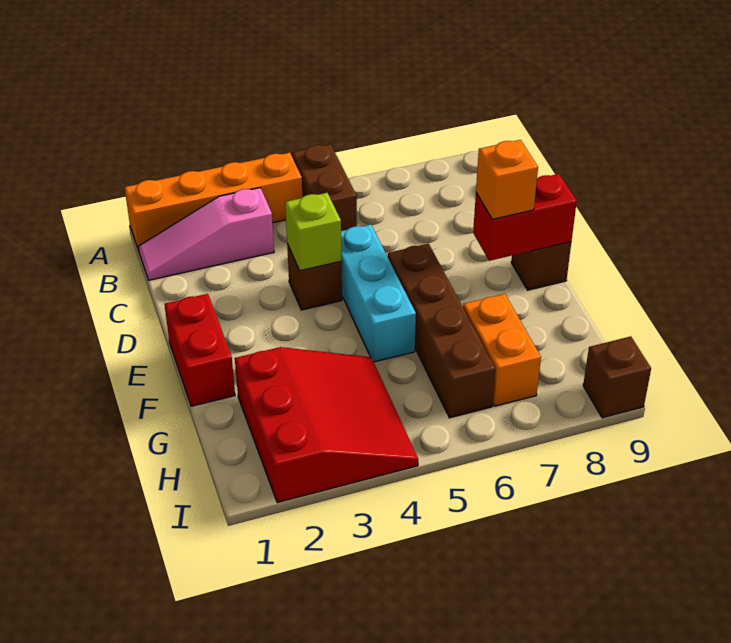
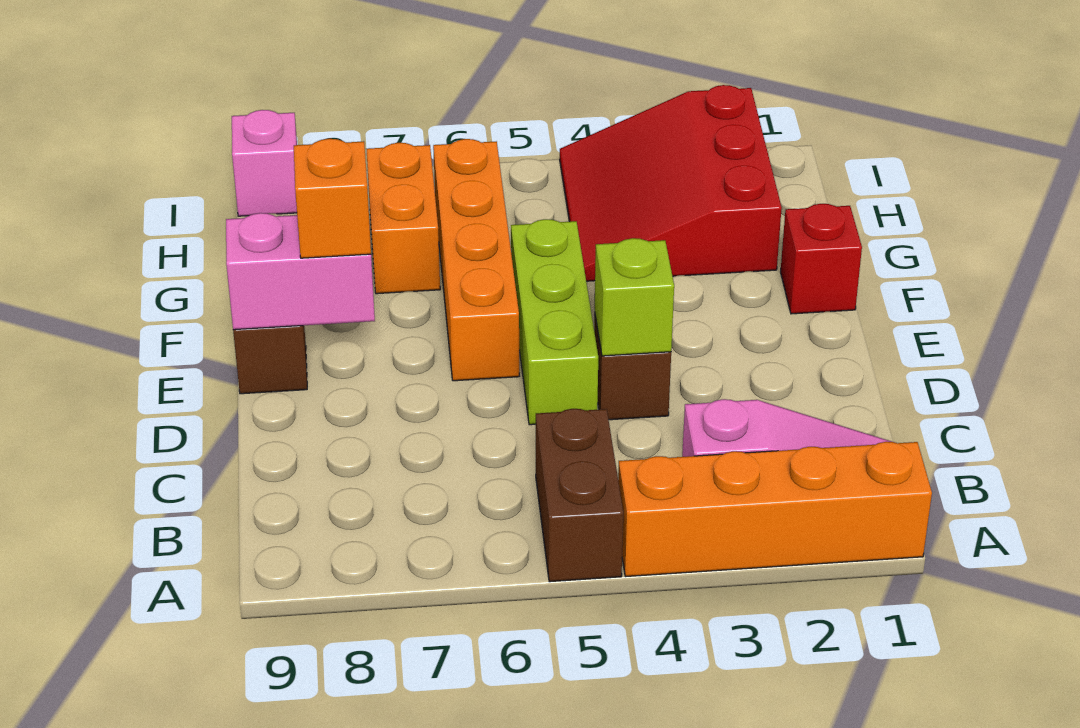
cyan 1x3 brick [341,225,416,362] -> lime 1x3 brick [511,219,598,425]
red 1x2 brick [165,294,235,406] -> red 1x1 brick [781,204,862,314]
brown 1x4 brick [388,244,496,418] -> orange 1x4 brick [433,139,519,381]
red 1x2 brick [473,174,577,261] -> pink 1x2 brick [226,213,375,330]
brown 1x1 brick [583,336,651,418] -> pink 1x1 brick [232,110,297,216]

